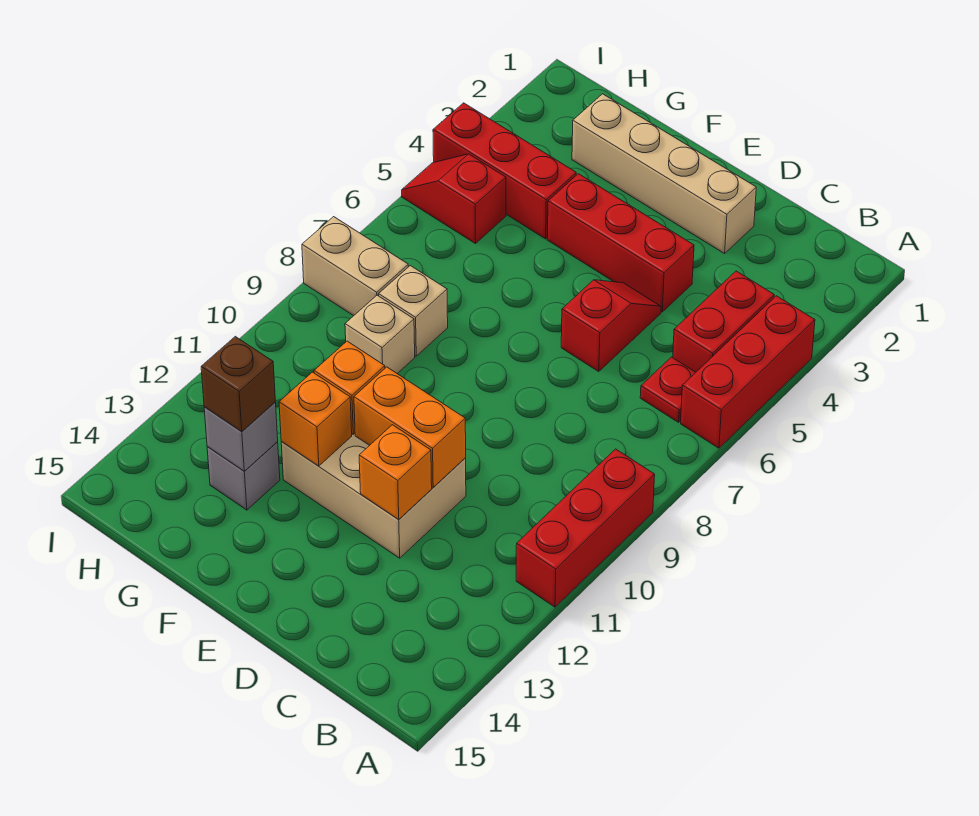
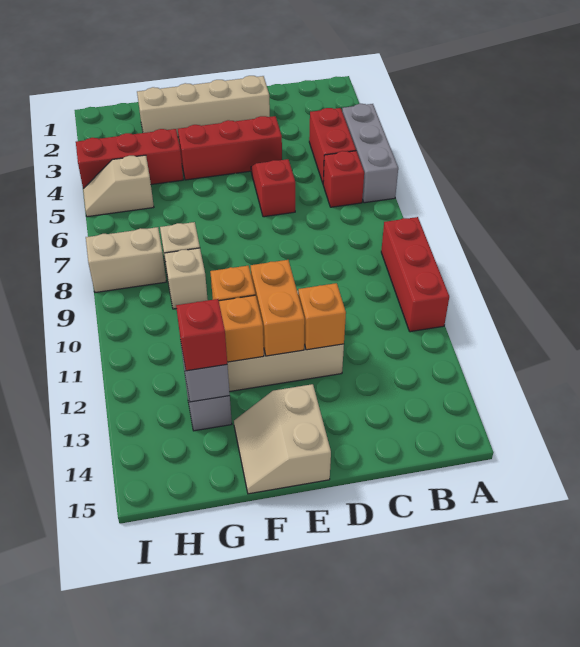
red 1x3 brick [681,296,815,448] -> grey 1x3 brick [342,104,398,203]
red 1x1 plate [640,357,696,422] -> red 1x1 brick [323,151,364,207]
orange 1x2 brick [354,367,466,487] -> orange 1x2 brick turned to [251,260,305,356]
none -> tan 2x2 slope [234,384,331,494]
brown 1x1 brick [201,336,275,432] -> red 1x1 brick [176,299,227,371]
red 1x2 slope [402,154,506,244] -> tan 1x2 slope [83,155,154,217]

